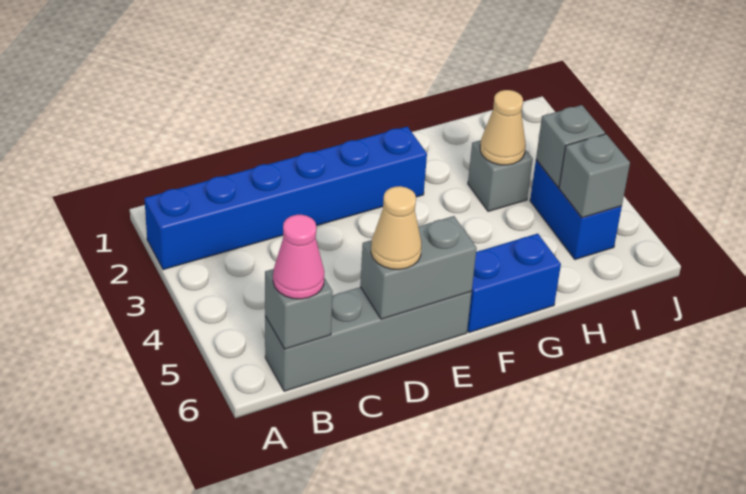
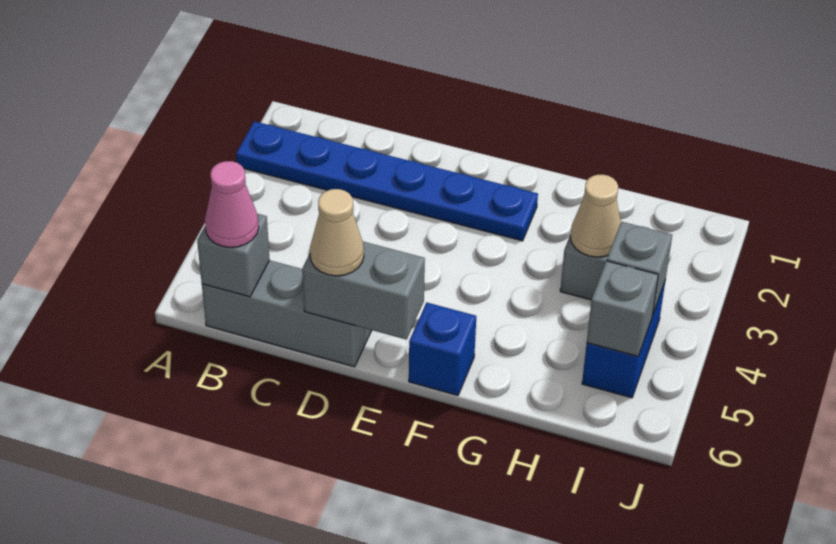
blue 1x6 brick [144,126,427,270] -> blue 1x6 plate [236,121,538,241]
grey 1x4 brick [265,287,472,391] -> grey 1x3 brick [202,260,372,367]
blue 1x2 brick [467,234,561,333] -> blue 1x1 brick [409,303,476,395]

